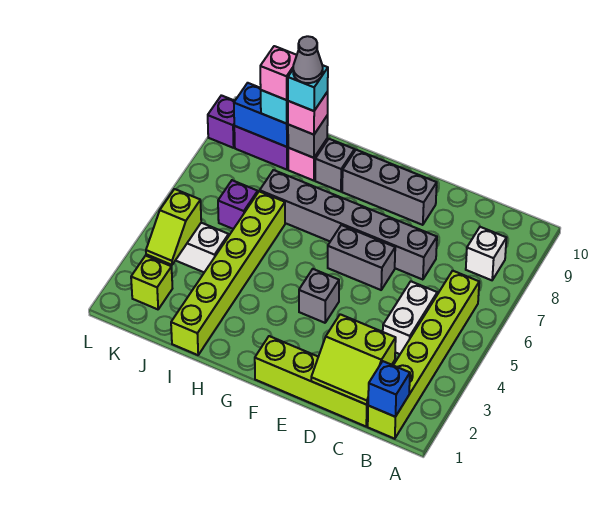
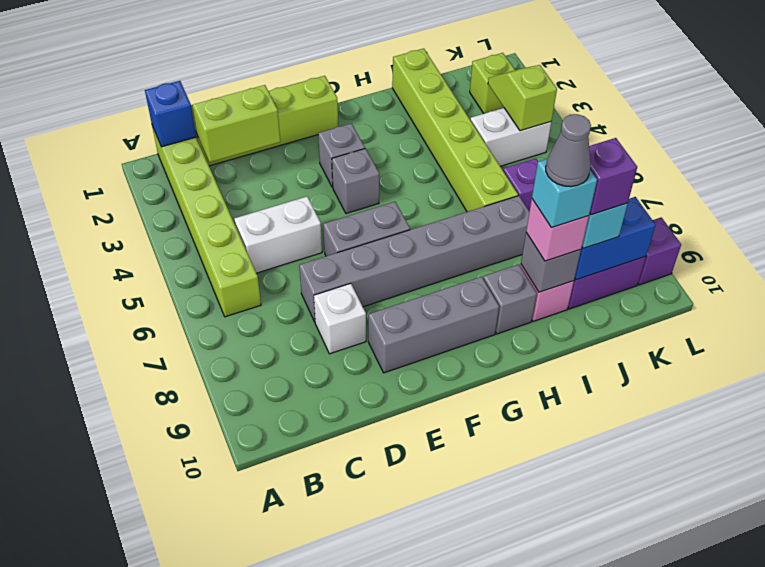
white 1x1 brick [466,227,506,280] -> white 1x1 brick moved to [314,283,366,354]
white 1x2 brick [383,281,437,354] -> white 1x2 brick turned to [234,197,322,273]
none -> grey 1x1 brick [318,123,365,187]
pink 1x1 brick [260,46,297,100] -> purple 1x1 brick [589,138,637,215]

